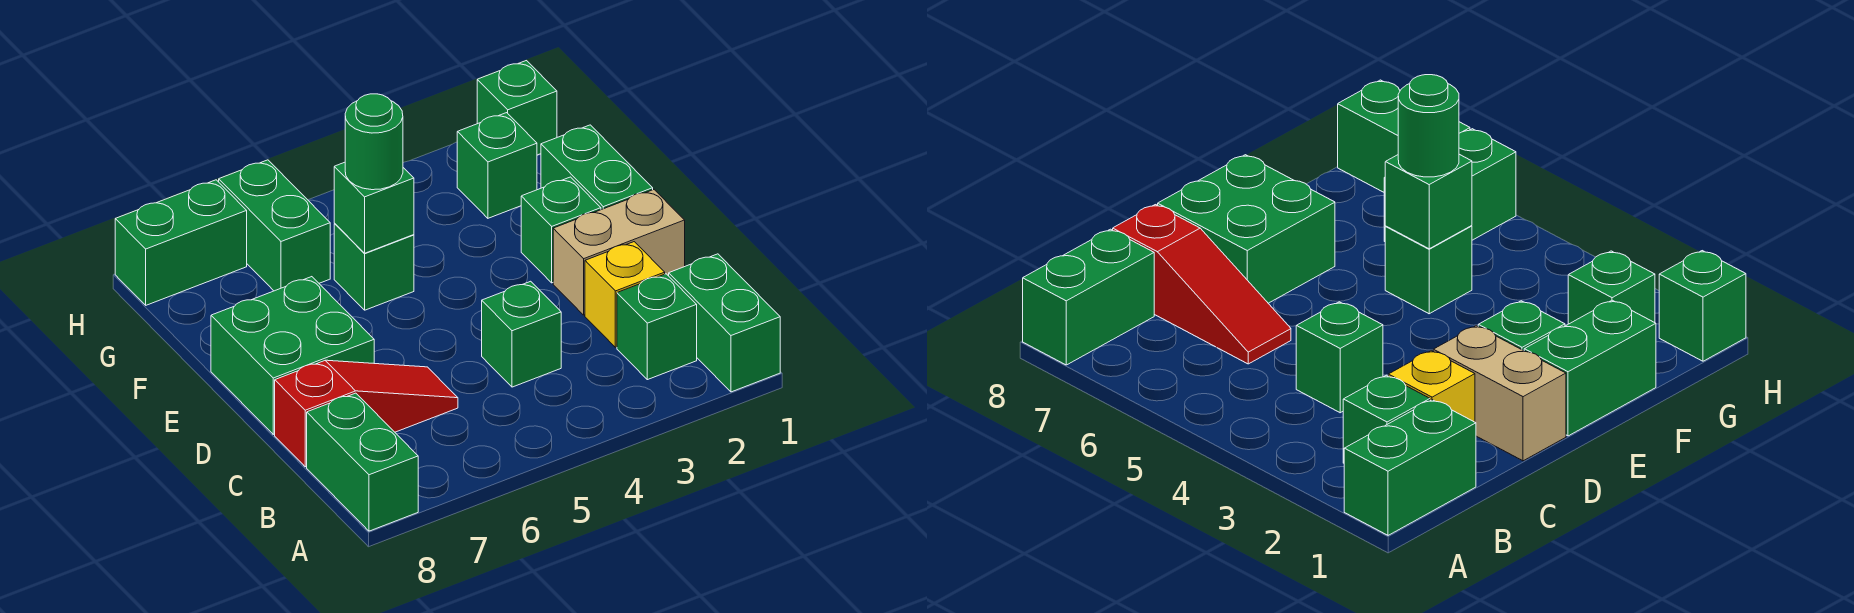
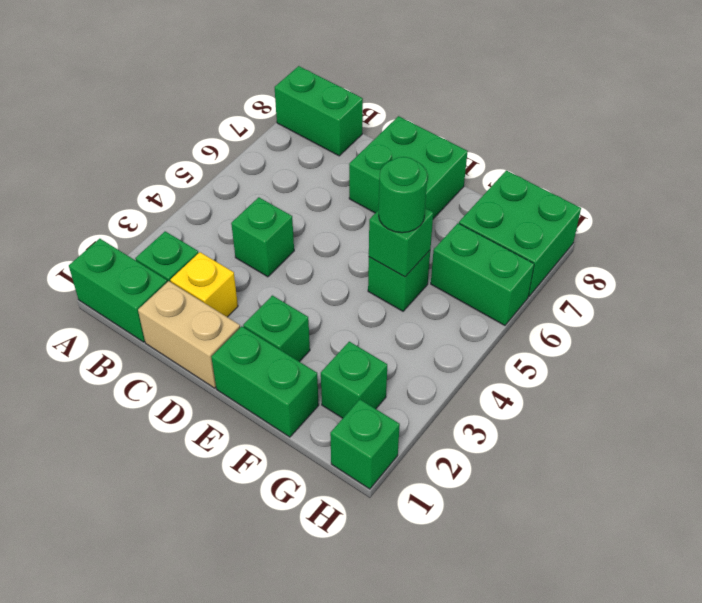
red 1x3 slope [275,360,458,467] -> none
tan 1x2 brick [553,190,685,315] -> tan 1x2 brick turned to [138,281,240,388]
green 1x2 brick [115,180,247,305] -> green 2x2 brick [459,170,581,296]

